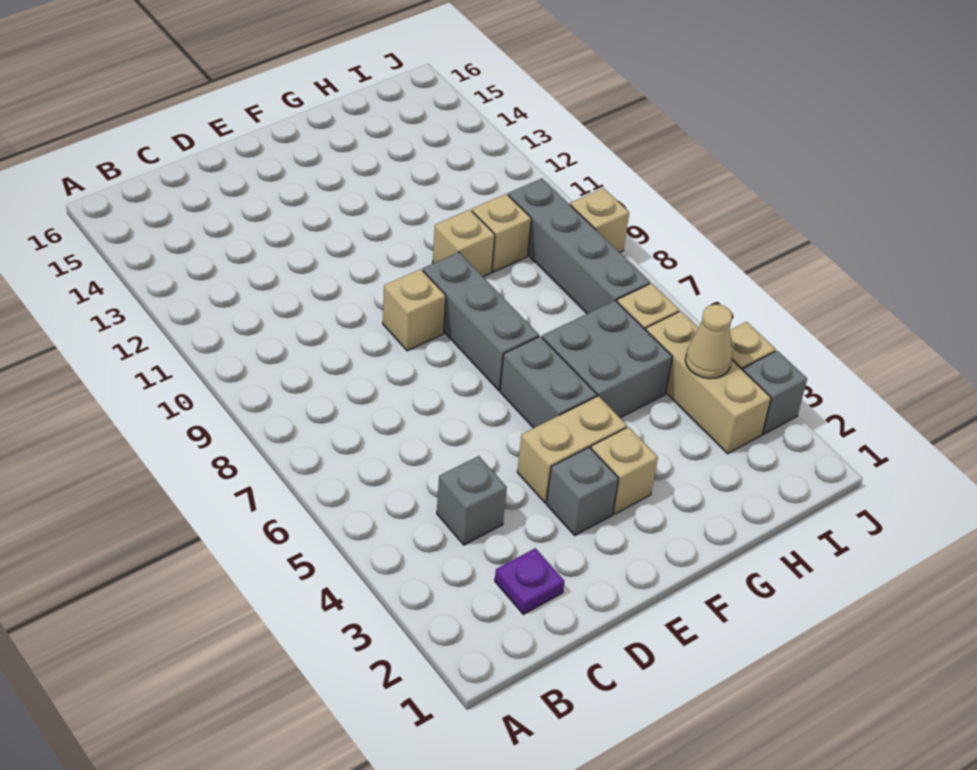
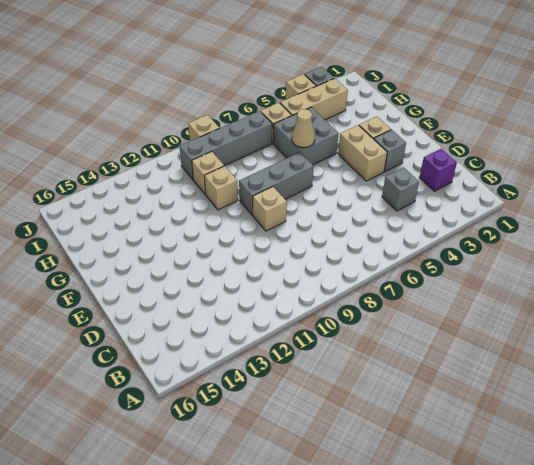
purple 1x1 plate [495,548,565,614] -> purple 1x1 brick [419,149,457,191]
grey 1x2 brick [500,336,597,428] -> none
tan 1x1 cone [685,304,732,379] -> tan 1x1 cone moved to [292,109,315,148]

